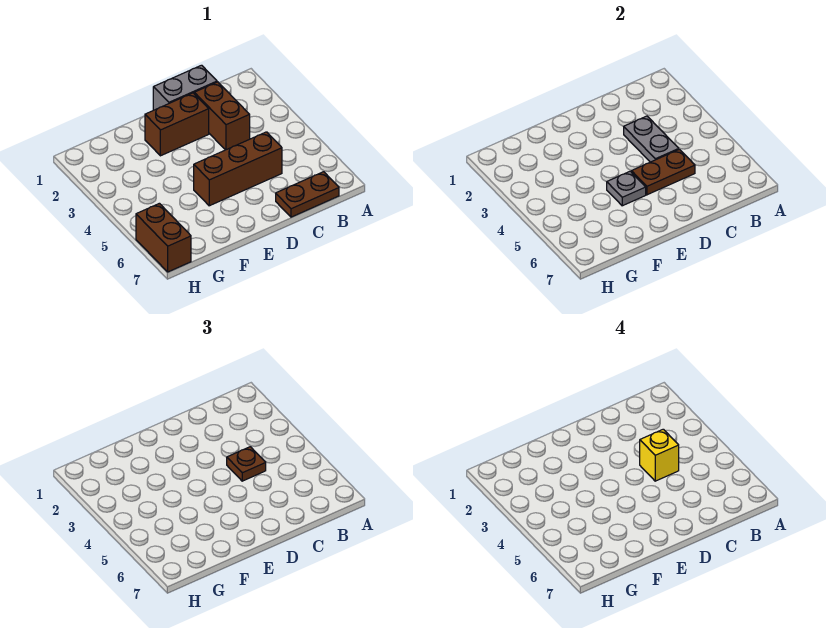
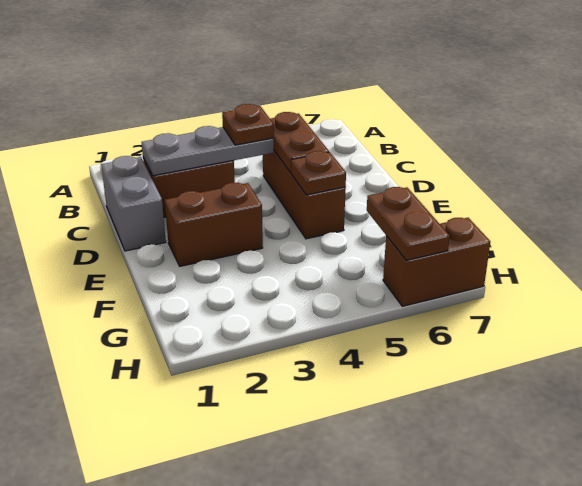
brown 1x2 plate [276,172,339,217] -> brown 1x2 plate moved to [367,187,450,260]
grey 1x2 plate [624,116,679,162] -> grey 1x3 plate [142,126,274,176]
yellow 1x1 brick [640,429,679,481] -> none
brown 1x2 brick [145,93,209,156] -> brown 1x2 brick turned to [165,183,263,266]
grey 1x1 plate [607,171,646,206] -> brown 1x1 plate [291,151,346,195]

